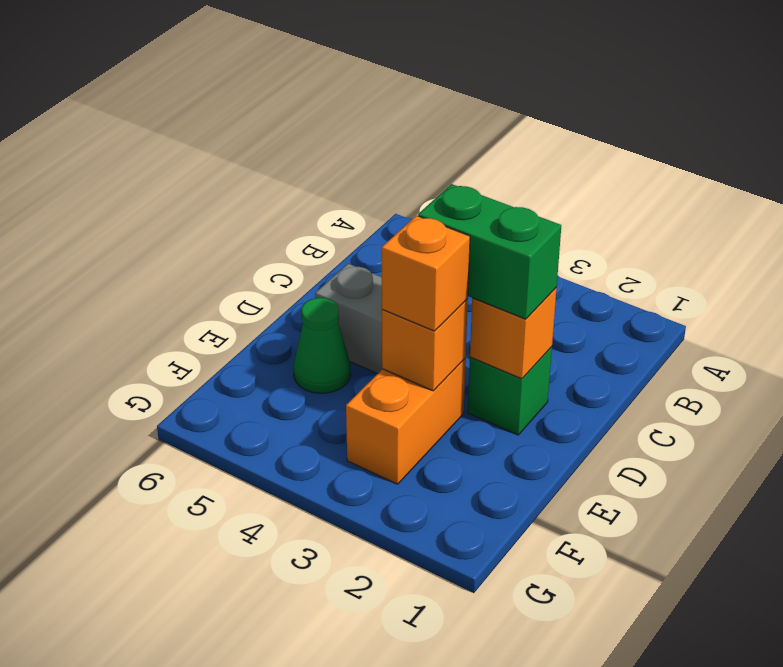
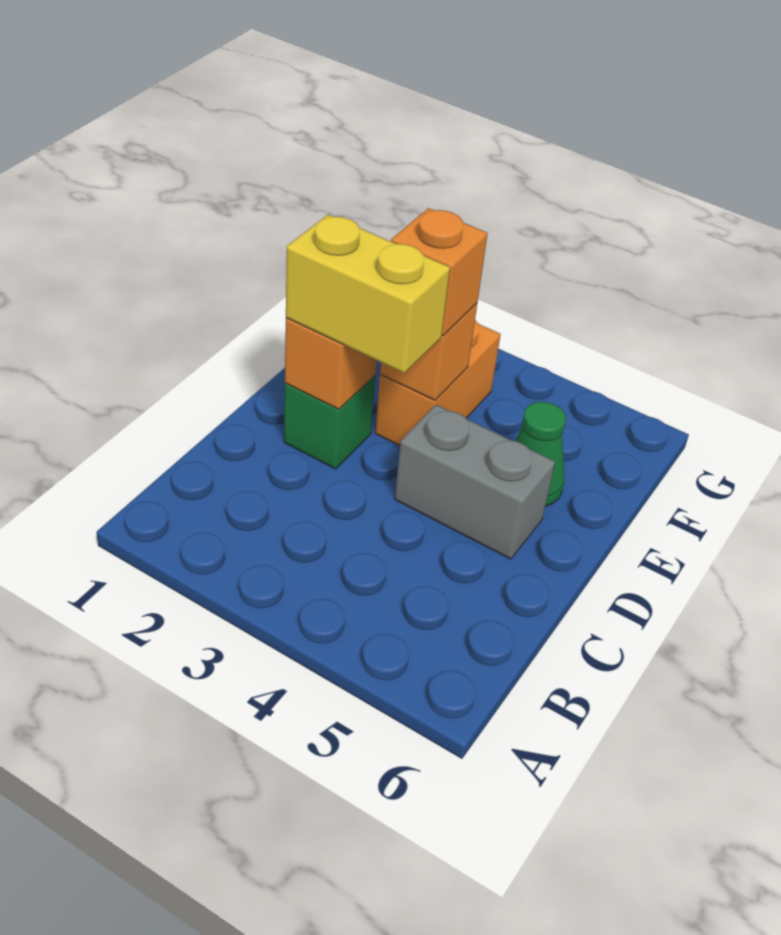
green 1x2 brick [418,184,561,319] -> yellow 1x2 brick [286,215,450,373]

